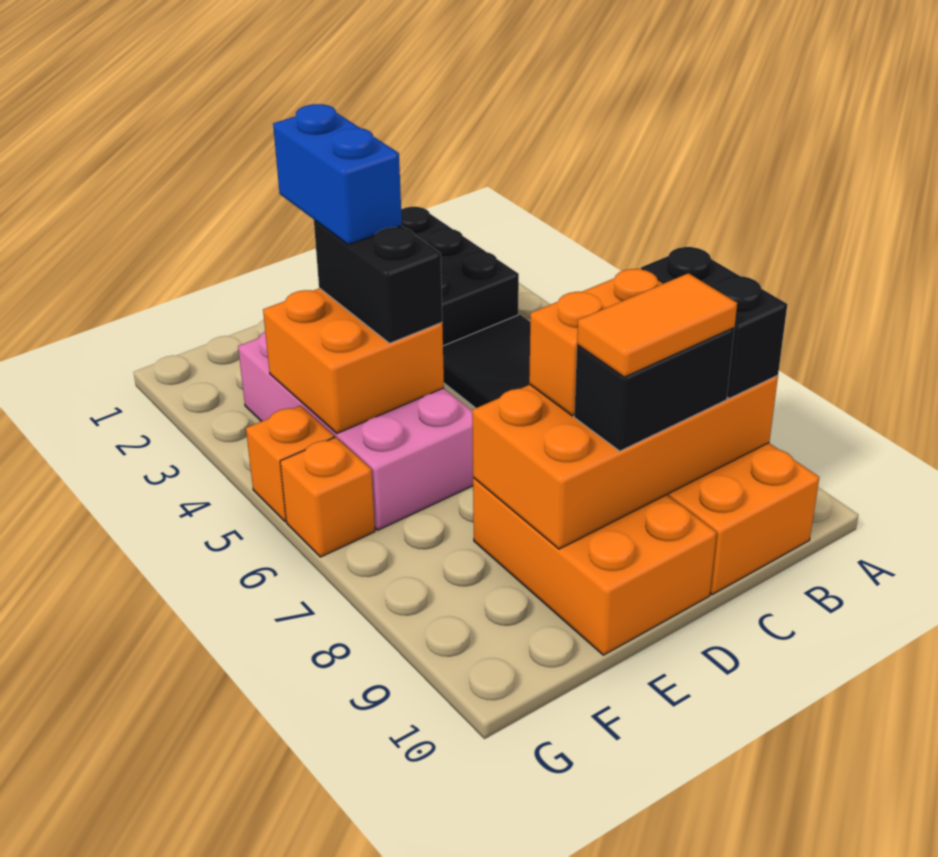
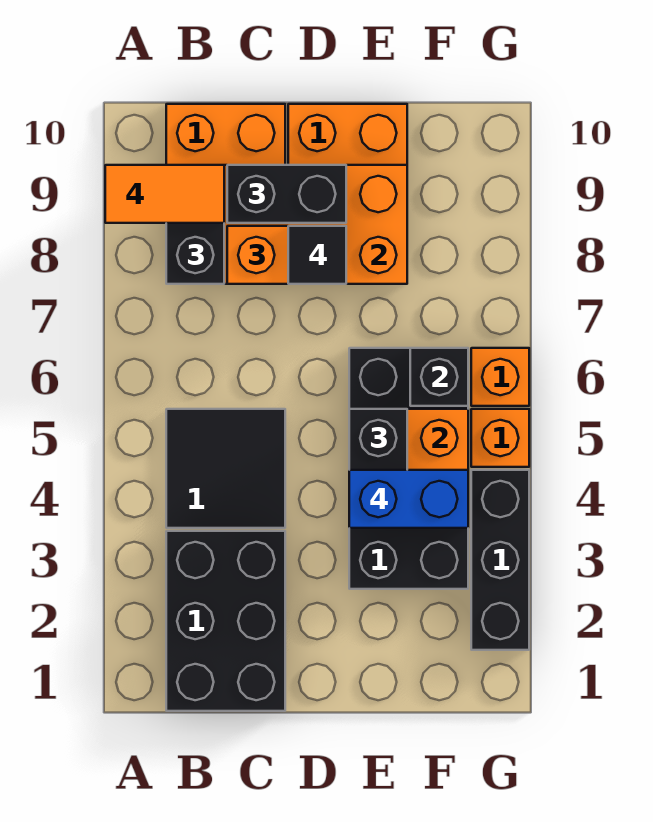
orange 1x2 tile [577,273,737,377] -> orange 1x2 tile moved to [105,165,224,223]
none -> black 1x1 tile [288,226,346,284]
pink 2x4 brick [238,332,473,530] -> black 2x4 brick [349,348,468,589]
blue 1x2 brick [273,104,402,245] -> blue 1x2 brick turned to [349,470,468,528]
none -> black 1x1 brick [410,348,468,406]
none -> black 1x3 brick [471,470,529,650]

